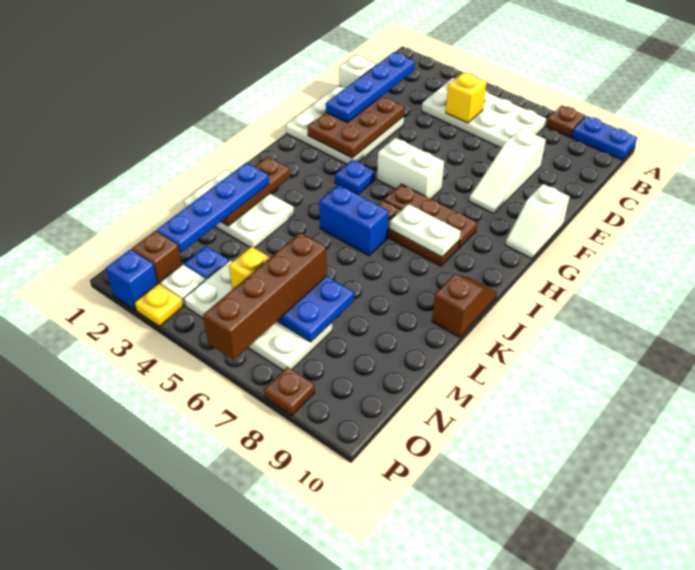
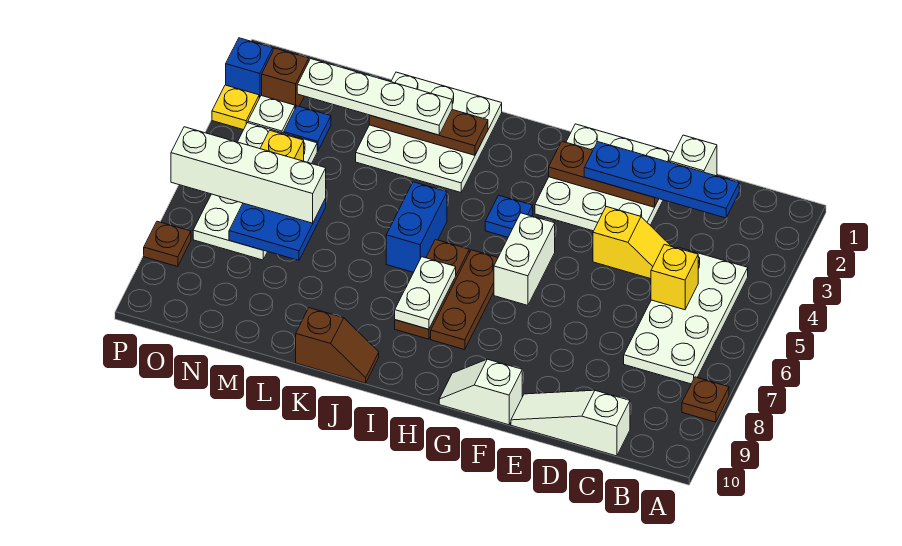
blue 1x2 plate [572,116,637,160] -> none
none -> yellow 1x2 slope [593,207,671,279]
white 1x3 slope [469,128,546,214] -> white 1x3 slope moved to [511,390,630,456]
brown 2x3 plate [308,96,405,158] -> brown 1x3 plate [549,141,658,207]
white 2x3 plate [184,170,294,248] -> white 3x3 plate [356,72,502,192]
blue 1x4 plate [157,163,269,253] -> white 1x4 plate [297,59,452,135]
brown 1x4 brick [203,233,327,360] -> white 1x4 brick [171,127,326,223]

